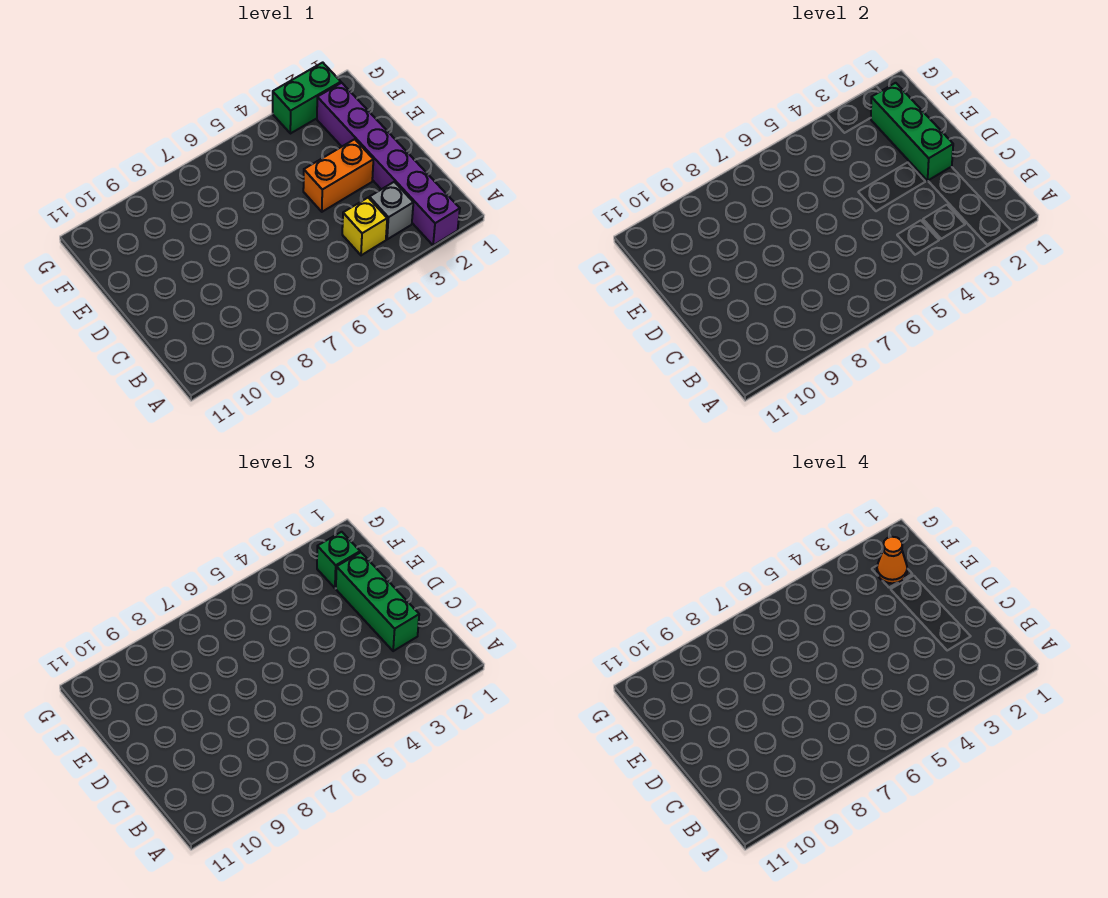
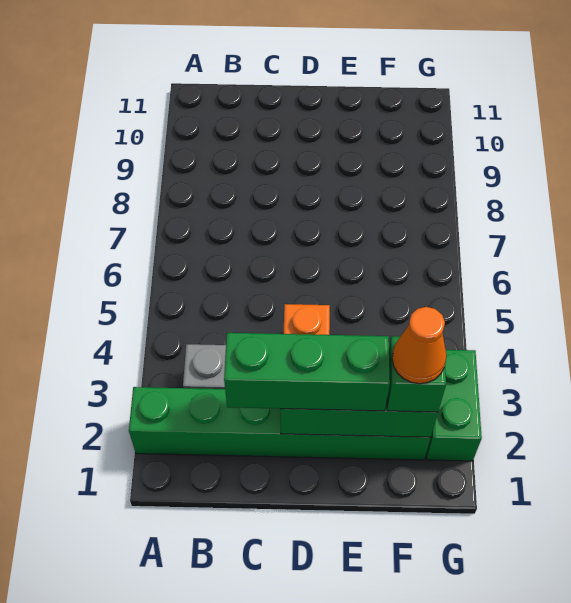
purple 1x6 brick [317,83,460,245] -> green 1x6 brick [129,387,431,460]
yellow 1x1 brick [342,198,387,255] -> none

